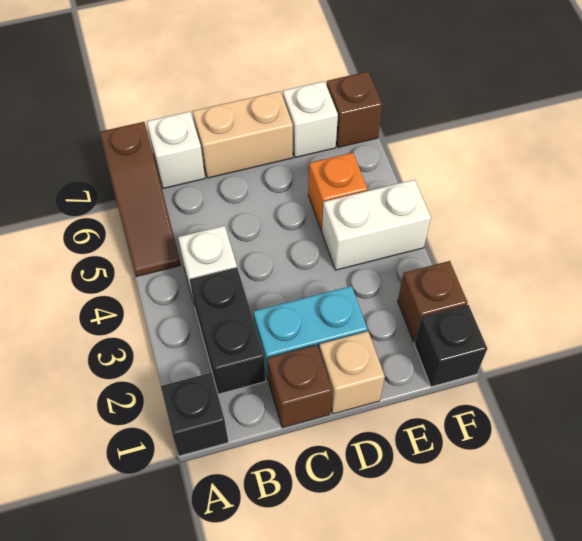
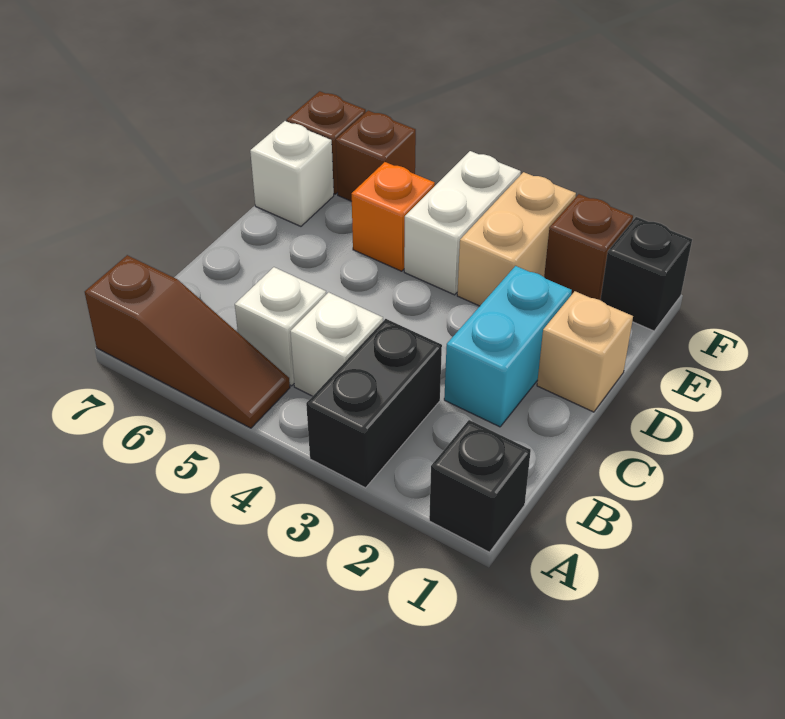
black 1x2 brick [190,268,266,394] -> black 1x2 brick turned to [306,319,442,488]
white 1x1 brick [147,112,205,189] -> white 1x1 brick moved to [235,267,326,386]
brown 1x1 brick [267,345,332,428] -> brown 1x1 brick moved to [336,111,416,201]
tan 1x2 brick [193,91,293,178] -> tan 1x2 brick moved to [457,172,576,306]

